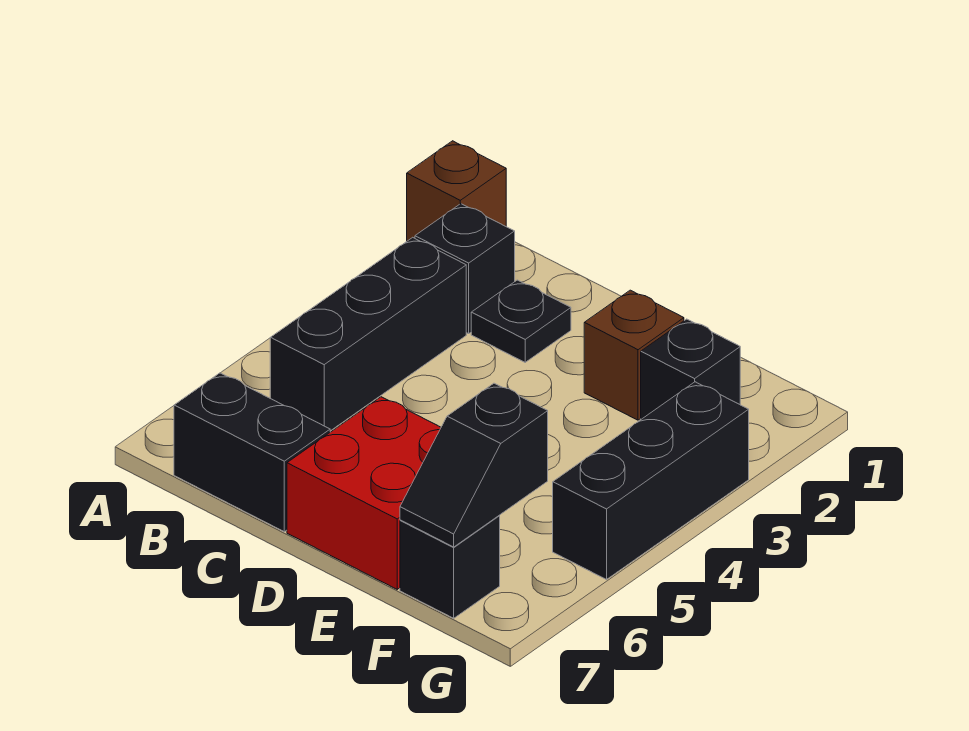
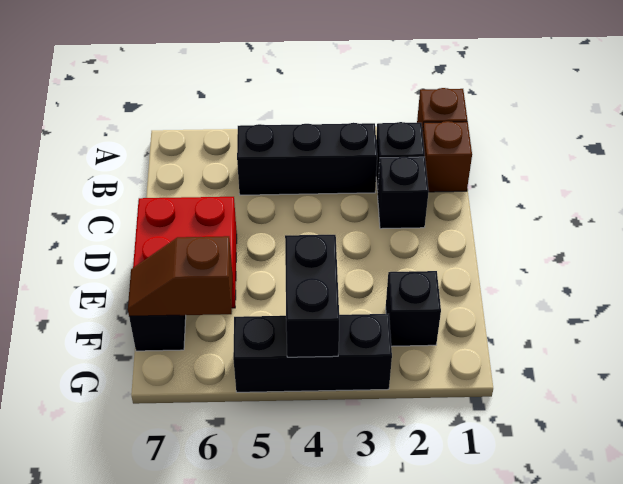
black 1x2 brick [174,373,330,532] -> black 1x2 brick moved to [285,235,339,357]
black 1x1 plate [471,280,571,362] -> black 1x1 brick [378,157,429,229]
brown 1x1 brick [584,290,684,420] -> brown 1x1 brick moved to [423,121,472,192]
black 1x2 slope [400,383,548,547] -> brown 1x2 slope [128,236,232,316]

